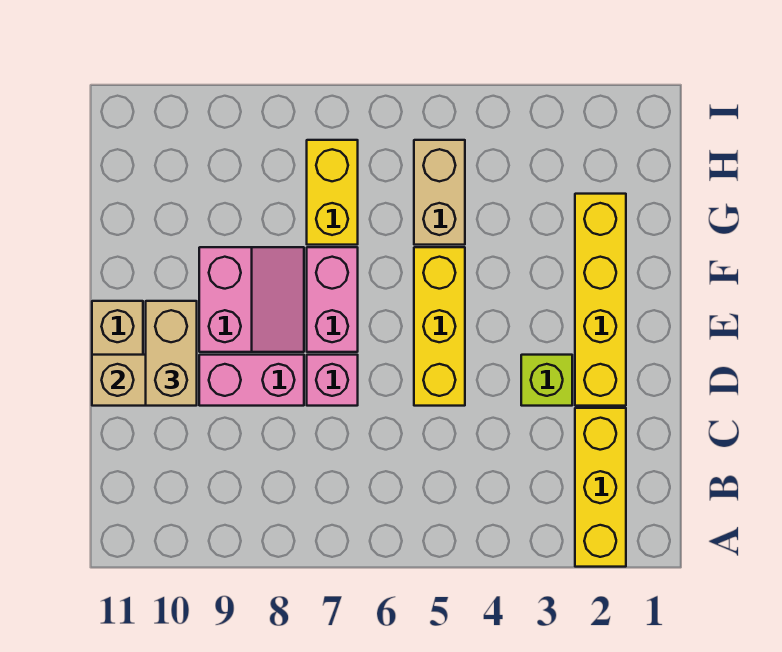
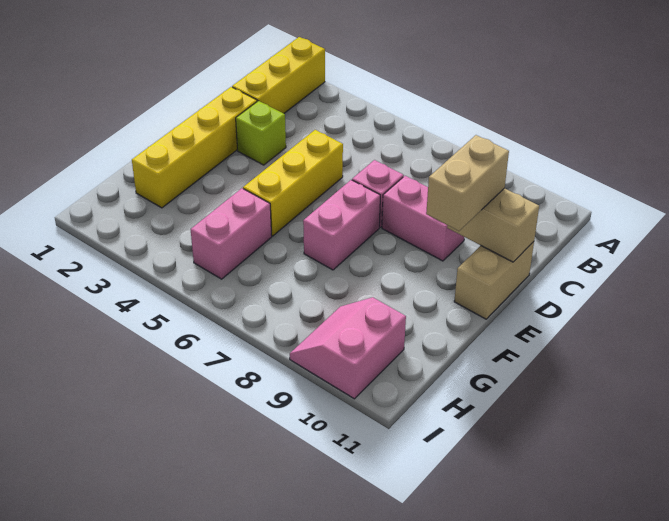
pink 2x2 slope [199,247,304,352] -> pink 2x2 slope moved to [290,297,406,399]
tan 1x2 brick [414,140,465,245] -> pink 1x2 brick [191,188,272,279]
yellow 1x2 brick [307,140,358,245] -> none

